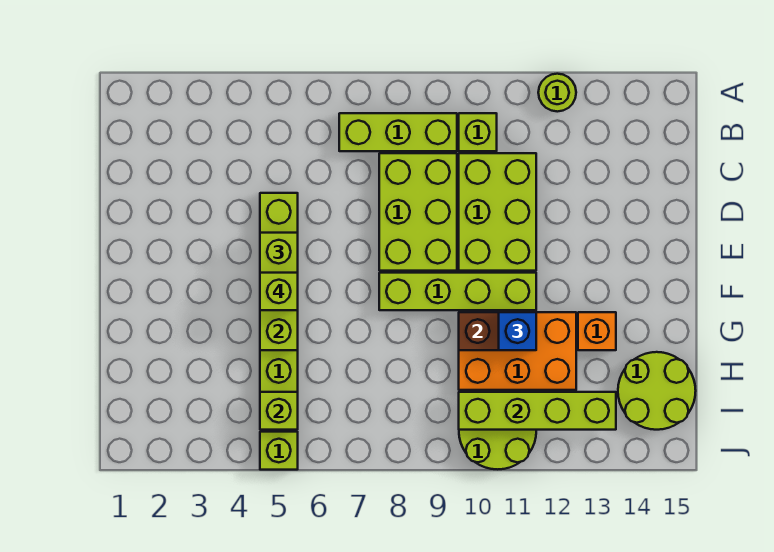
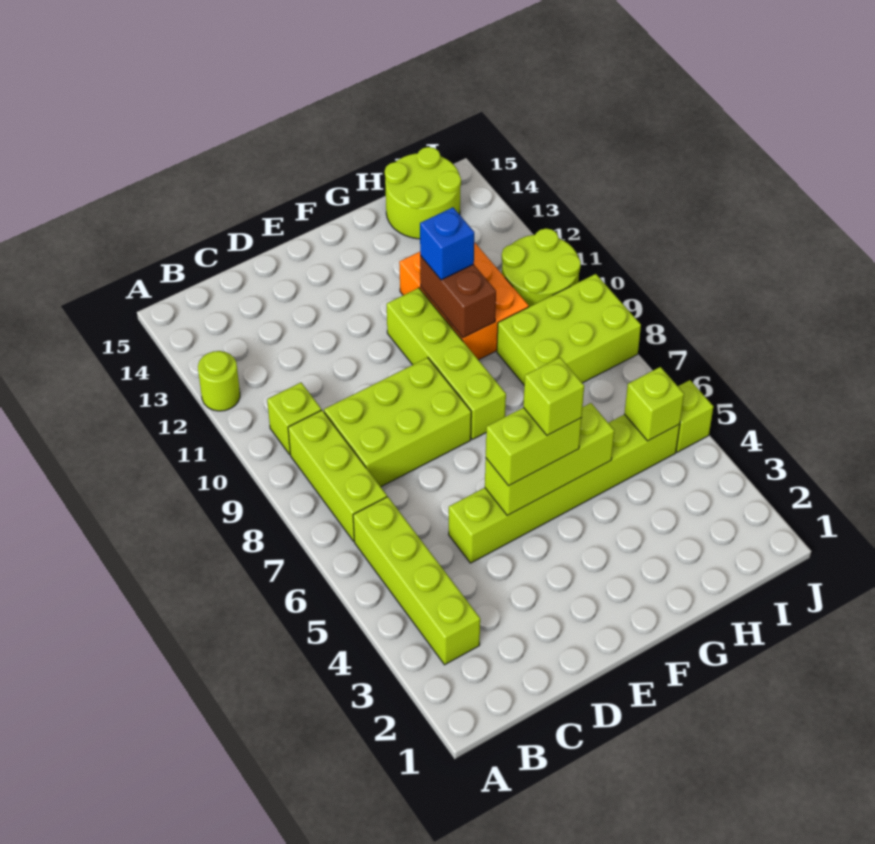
lime 2x3 brick [459,153,536,271] -> lime 2x3 brick moved to [497,274,641,385]
orange 1x1 brick [578,312,616,350] -> none
lime 1x4 brick [459,392,616,430] -> lime 1x4 brick moved to [353,497,480,665]

